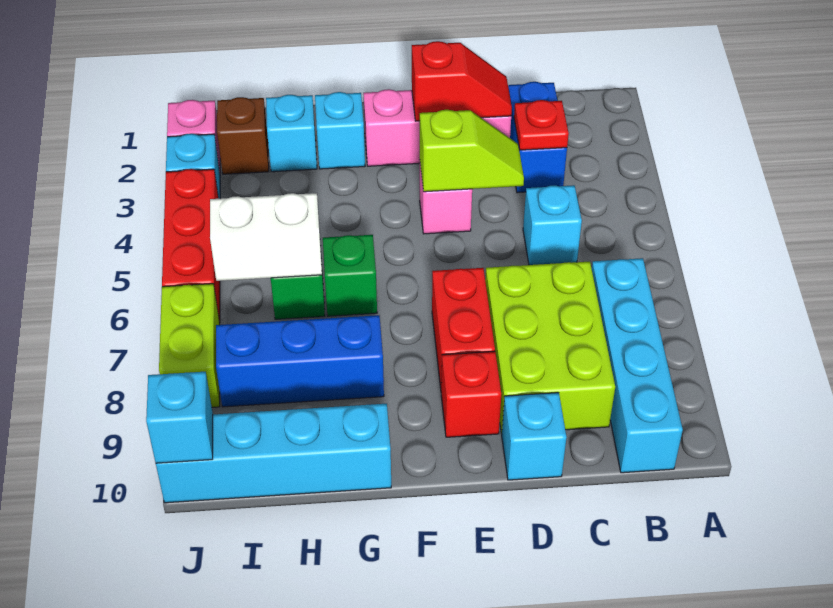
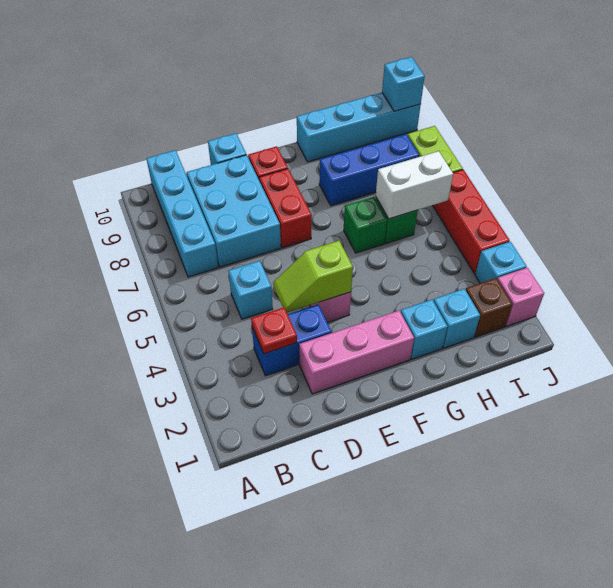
blue 1x2 brick [508,82,567,193] -> blue 1x2 brick turned to [252,305,331,376]
lime 2x3 brick [485,261,615,434] -> cyan 2x3 brick [187,155,281,267]
red 1x2 slope [412,41,512,121] -> none

